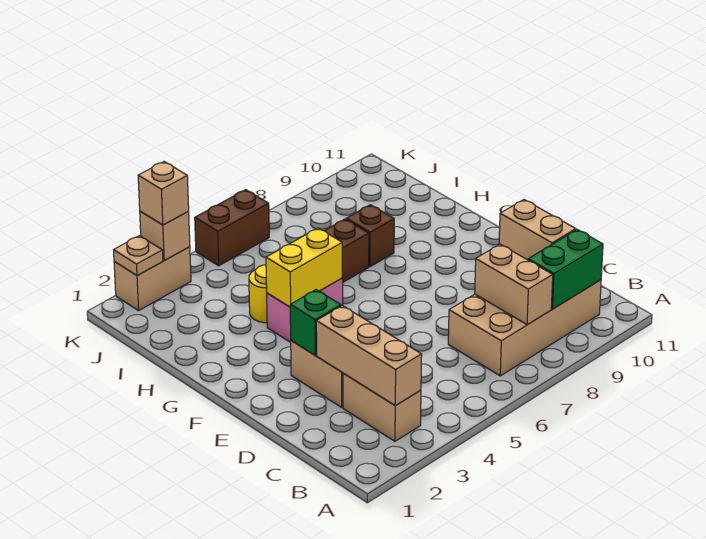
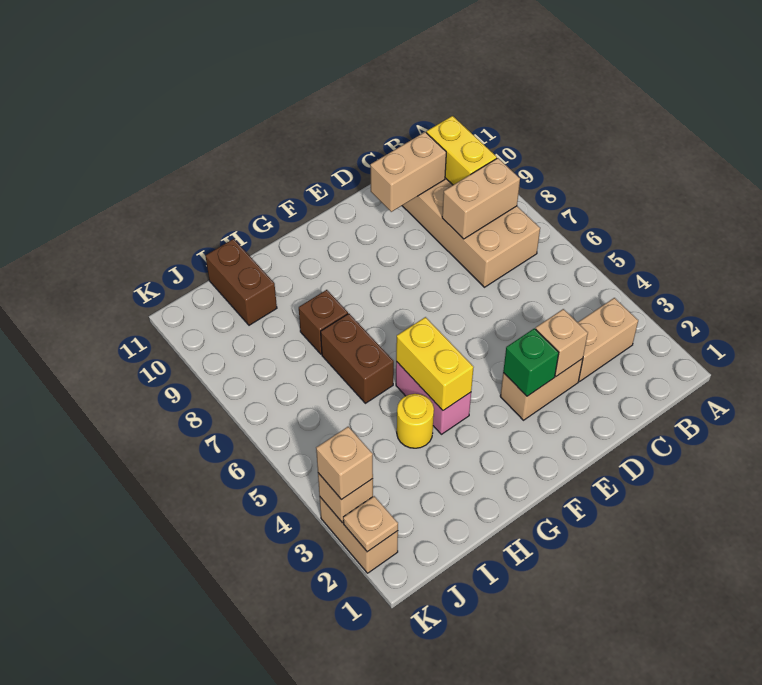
tan 1x3 brick [316,306,422,406] -> tan 1x1 brick [536,309,588,376]
green 1x2 brick [528,230,603,309] -> yellow 1x2 brick [426,116,497,185]
brown 1x2 brick [195,190,269,266] -> brown 1x2 brick moved to [206,239,277,325]

